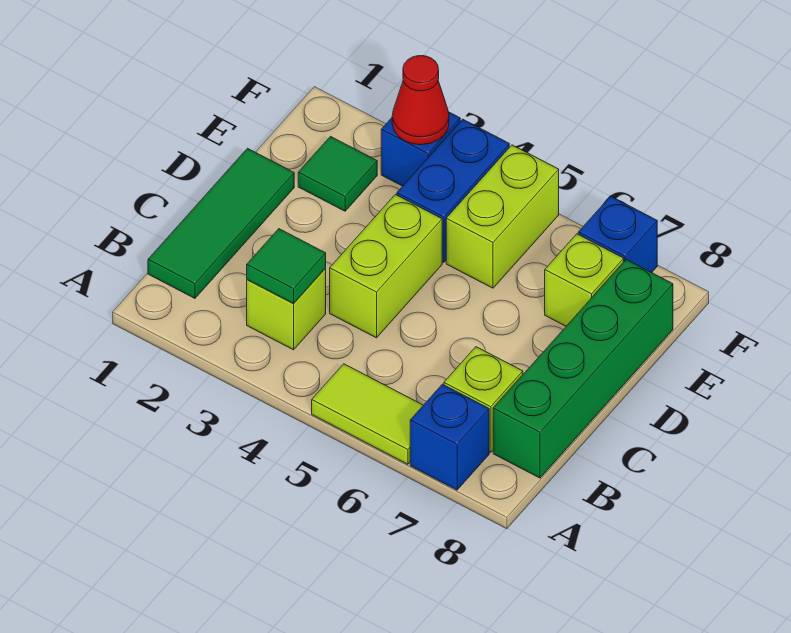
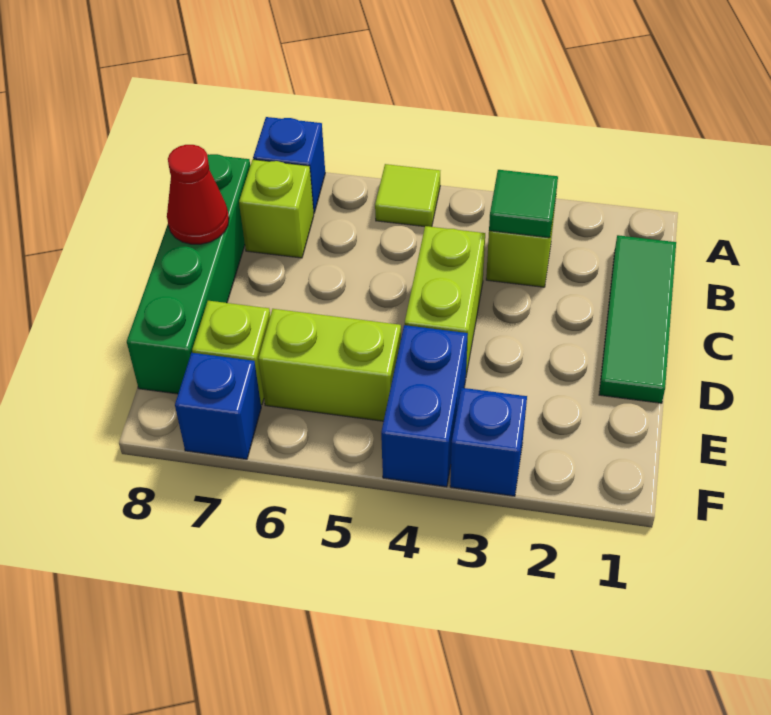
lime 1x2 tile [312,364,423,464] -> lime 1x1 tile [375,164,440,227]
green 1x1 tile [298,137,377,211] -> none
lime 1x2 brick [446,145,559,288] -> lime 1x2 brick turned to [259,309,401,421]
red 1x1 cone [392,56,449,145] -> red 1x1 cone moved to [167,145,229,244]

